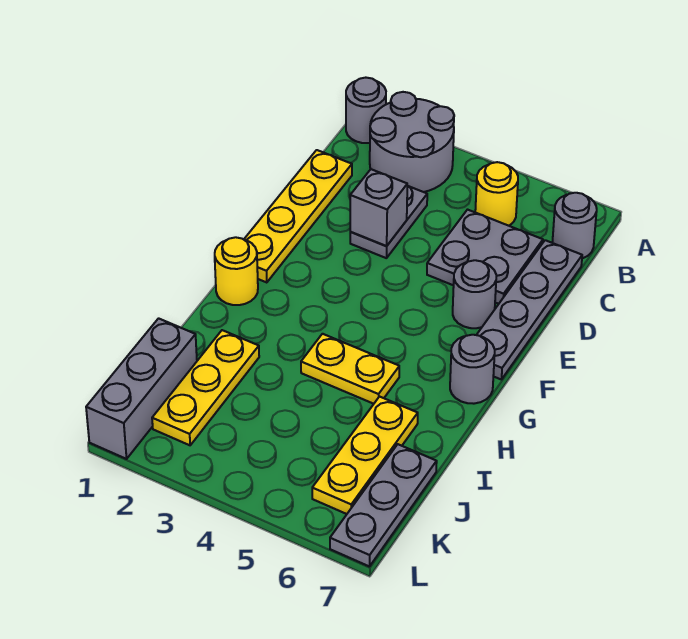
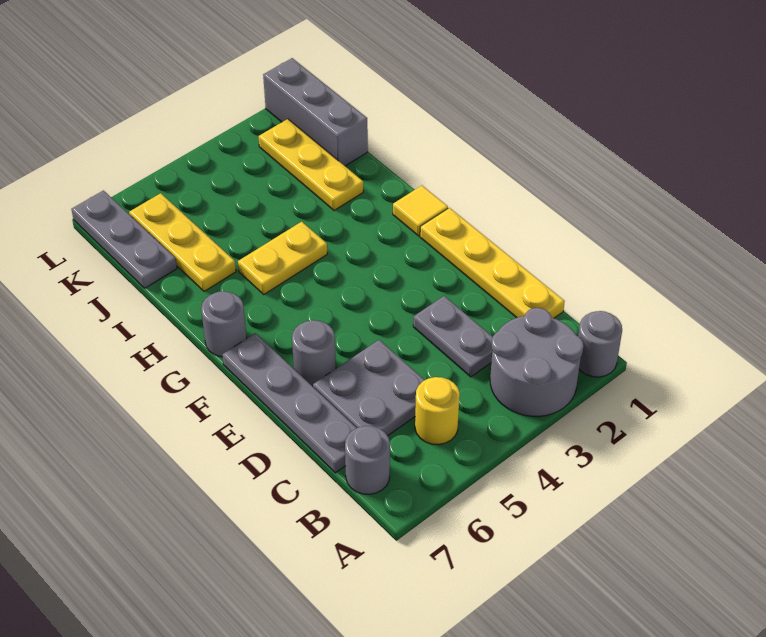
grey 1x1 brick [350,169,407,246] -> none
yellow 1x1 round brick [215,237,258,305] -> yellow 1x1 tile [393,186,448,236]

